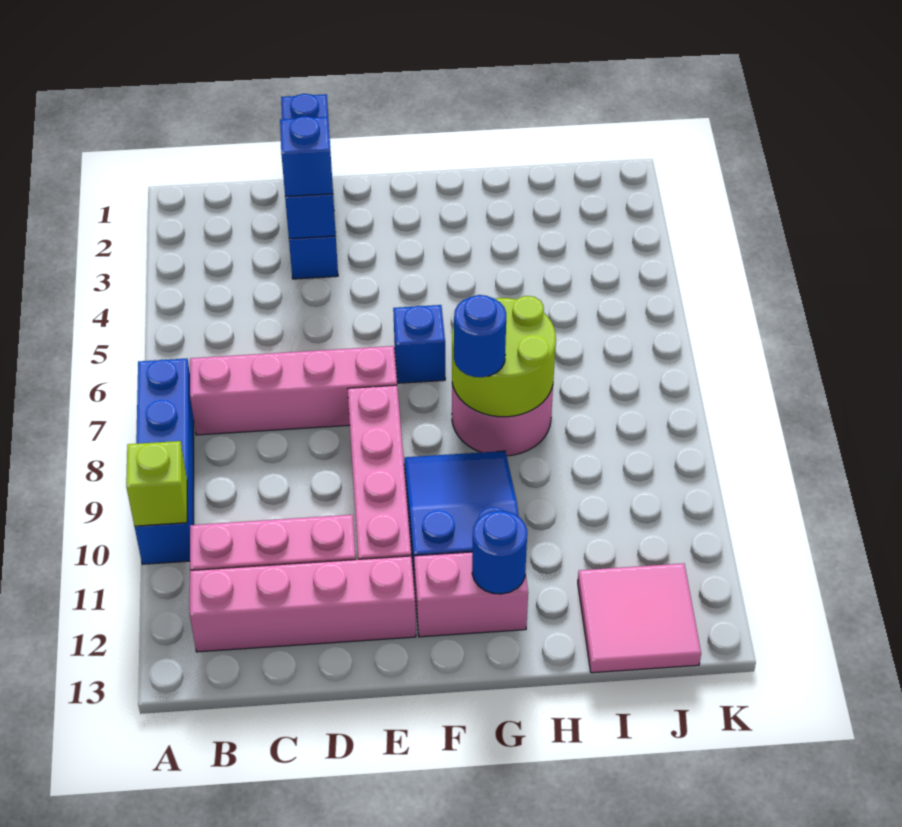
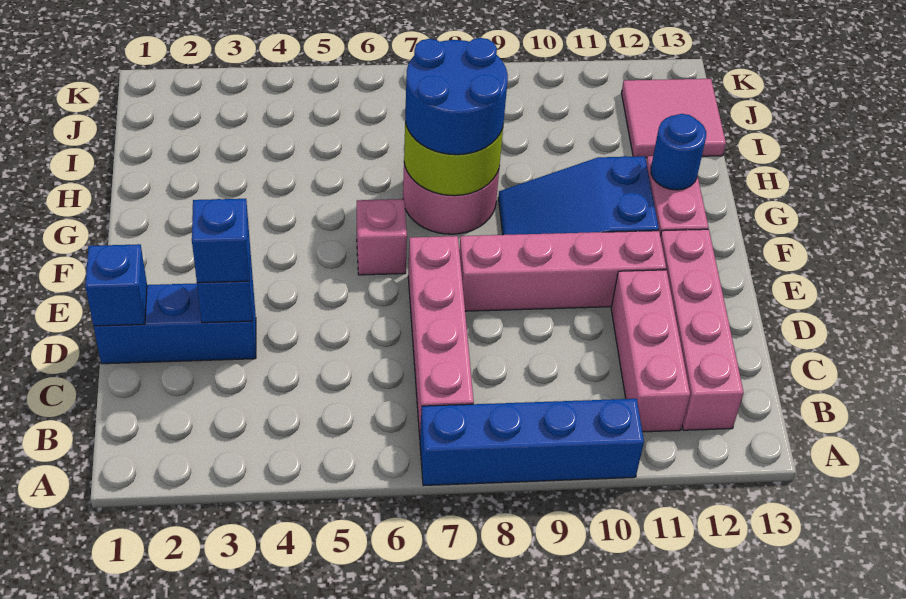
lime 1x1 brick [126,441,187,526] -> none
blue 1x1 brick [393,305,445,383] -> pink 1x1 brick [357,199,407,275]
blue 1x1 round brick [454,295,506,377] -> blue 2x2 round brick [405,38,508,155]

